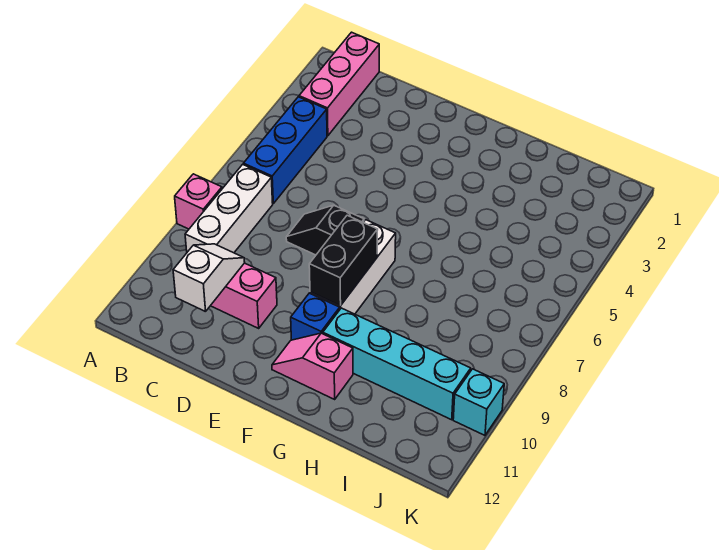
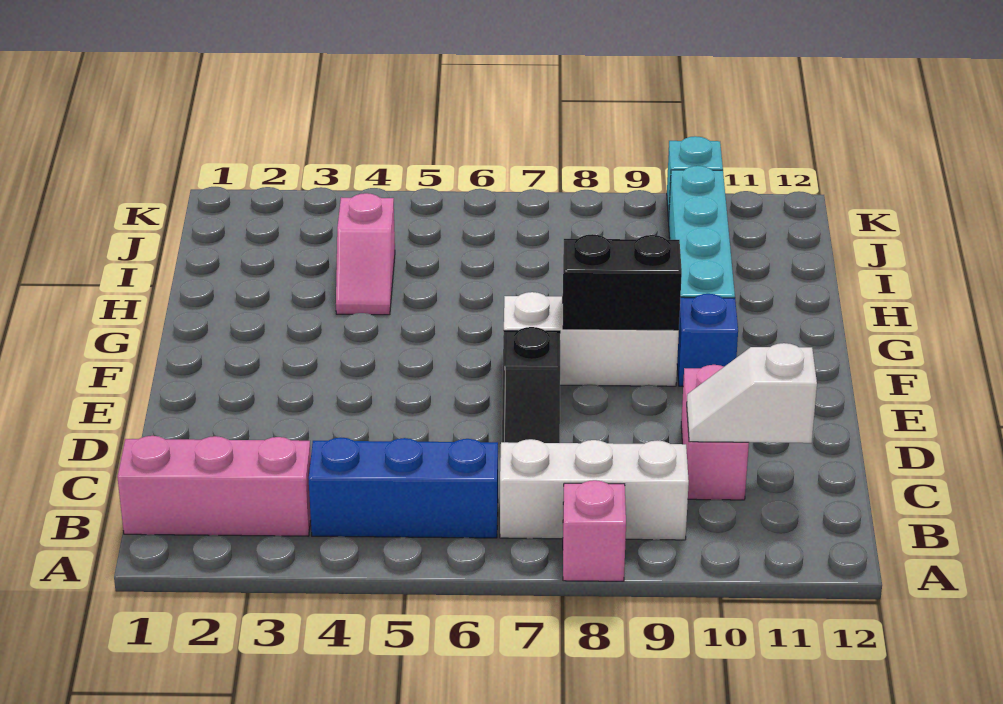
pink 1x2 slope [272,333,353,399] -> pink 1x2 slope moved to [336,193,395,315]

